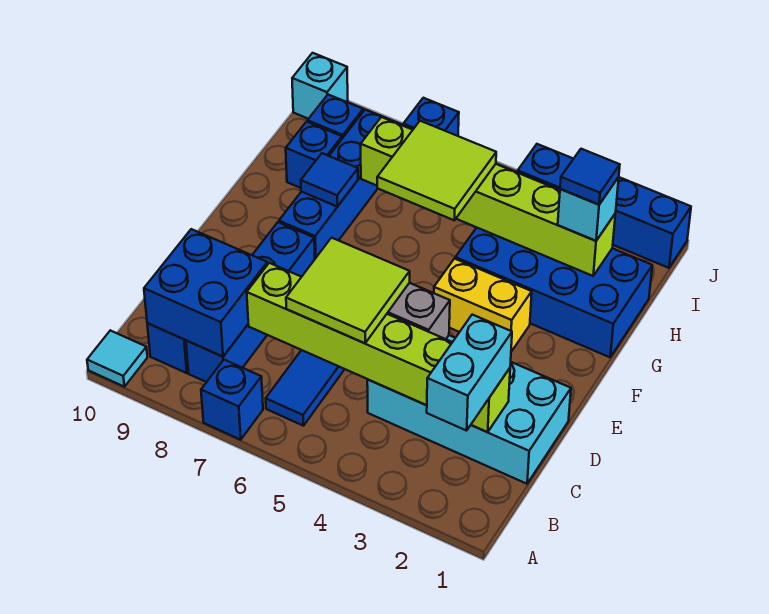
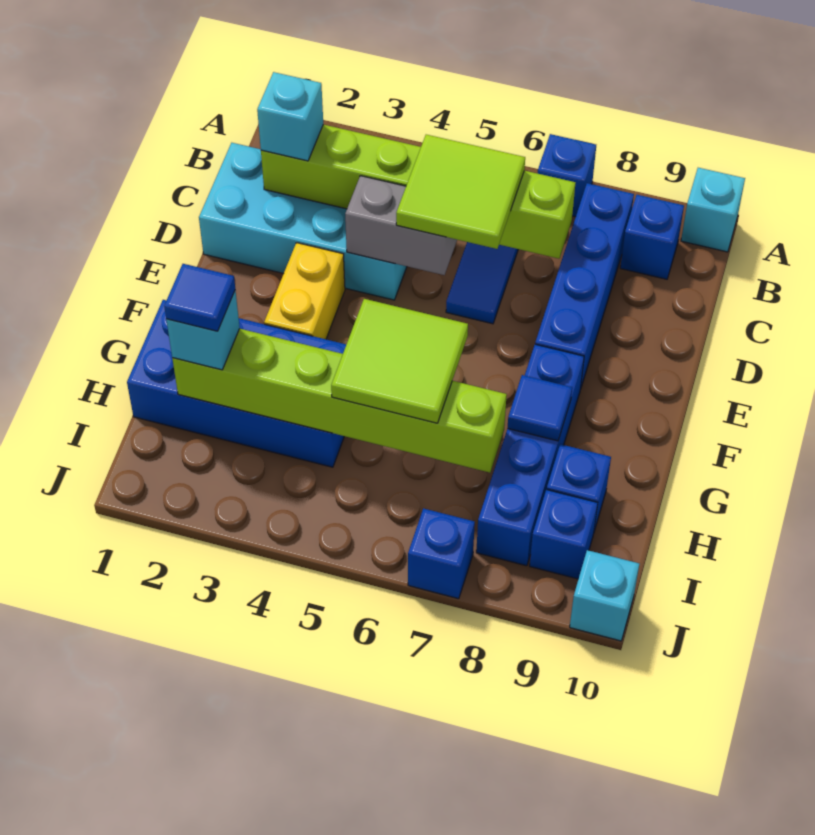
cyan 1x1 tile [87,330,147,387] -> cyan 1x1 brick [681,168,745,252]
cyan 1x2 brick [427,315,512,431] -> cyan 1x1 brick [257,72,323,161]
blue 2x2 brick [144,229,267,357] -> none
yellow 1x2 brick [434,259,532,352] -> yellow 1x2 brick turned to [264,243,345,339]
blue 1x4 brick [518,144,691,268] -> none

